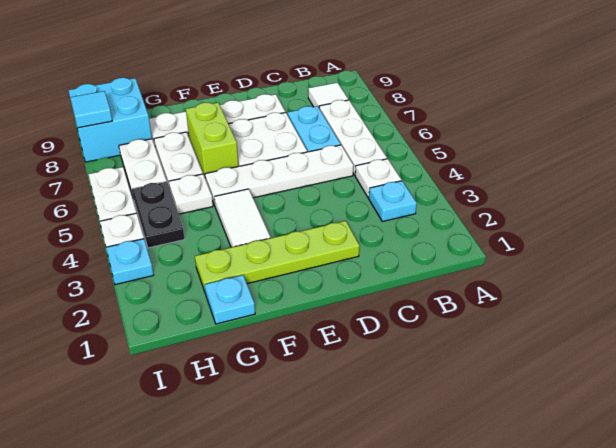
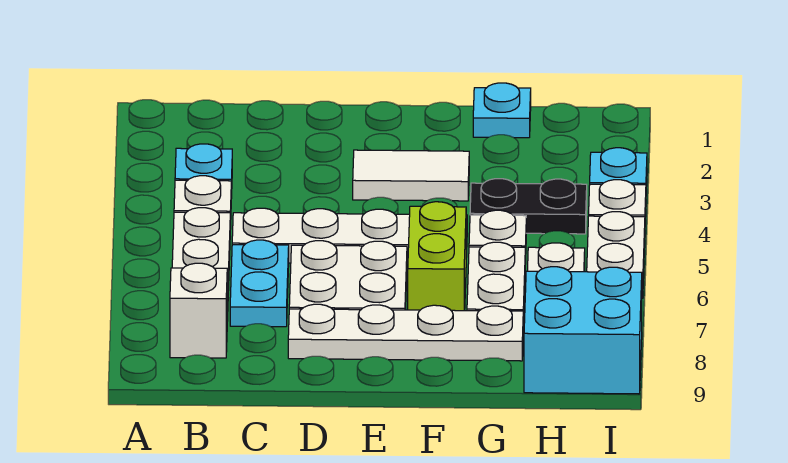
white 1x1 tile [308,83,349,107] -> white 1x1 brick [170,263,227,358]
lime 1x4 plate [195,221,360,294] -> none
white 1x2 tile [214,189,271,247] -> white 1x2 tile turned to [353,150,469,201]
black 1x2 plate [132,182,185,248] -> black 1x2 plate turned to [470,179,587,234]
cyan 1x1 tile [70,91,112,128] -> none

